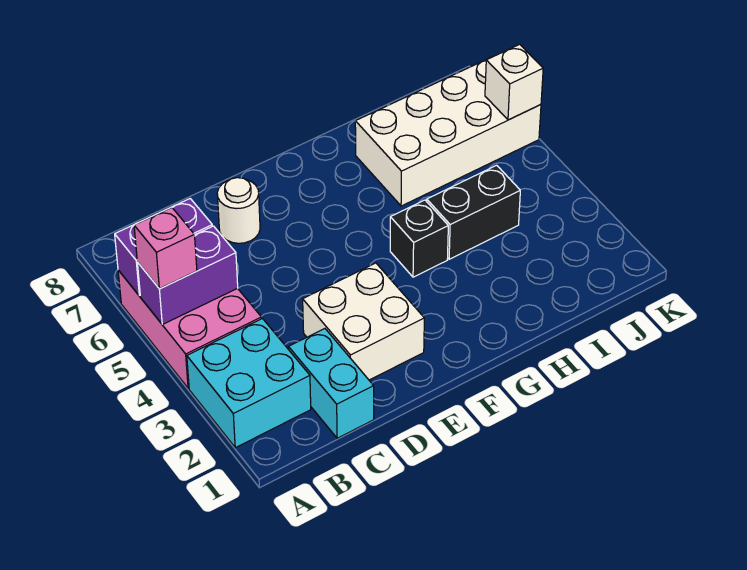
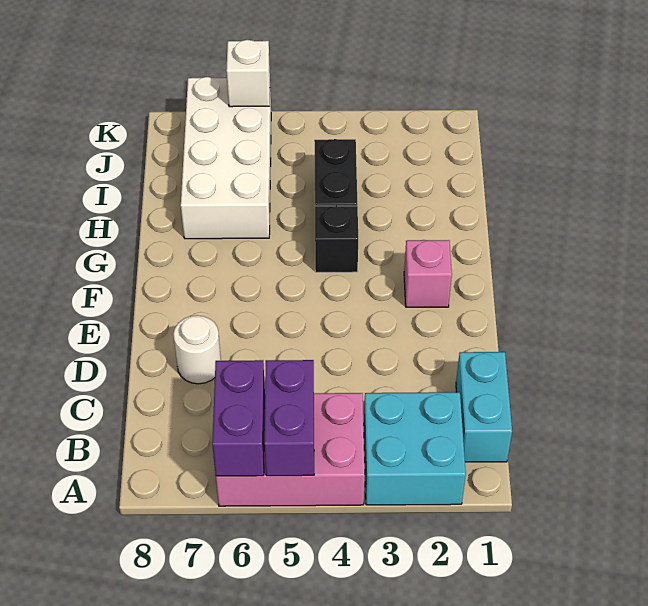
pink 1x1 brick [134,208,197,289] -> pink 1x1 brick moved to [404,240,452,307]
cyan 1x2 brick [289,329,374,438] -> cyan 1x2 brick turned to [456,352,512,462]
white 2x2 brick [303,263,424,380] -> none

